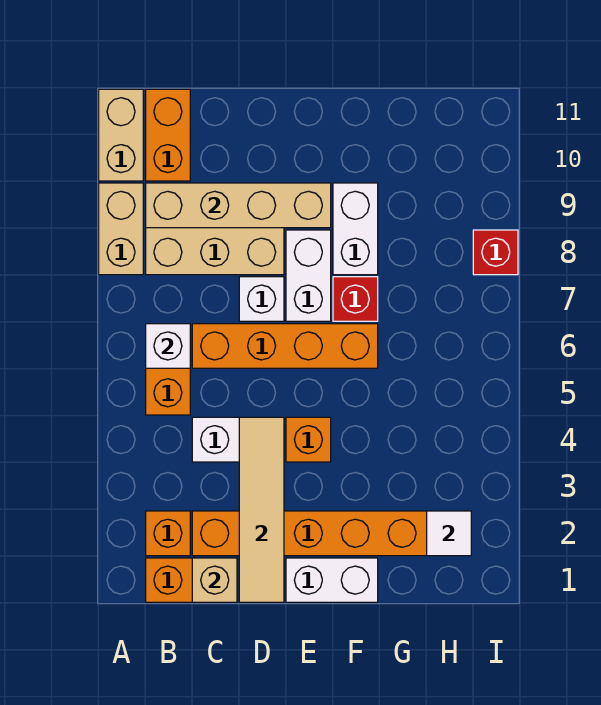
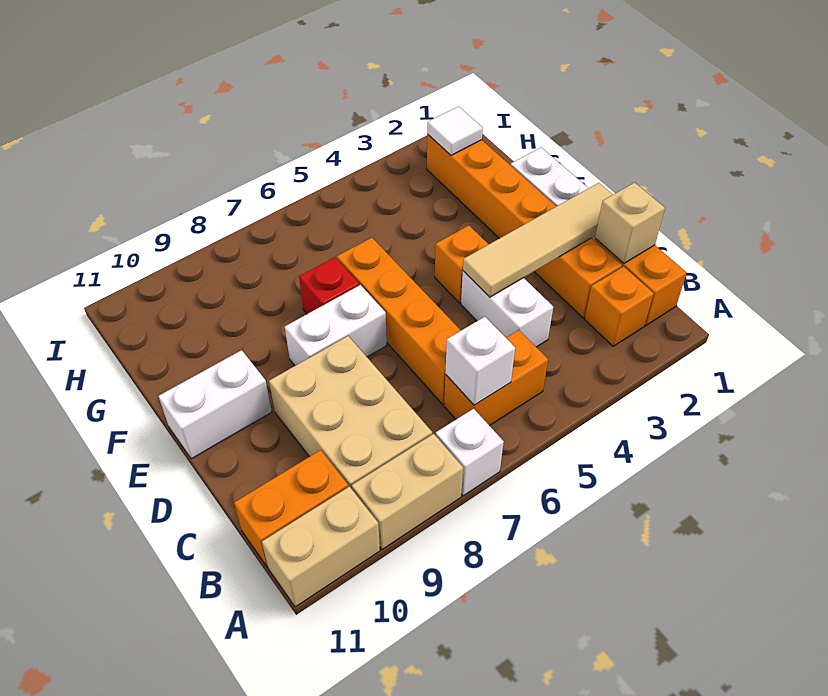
tan 1x4 brick [146,183,331,228] -> none
white 1x1 brick [239,277,284,321] -> white 1x1 brick moved to [436,409,504,496]
white 1x2 brick [333,183,378,275] -> white 1x2 brick moved to [159,350,272,459]
red 1x1 brick [473,230,518,275] -> none

